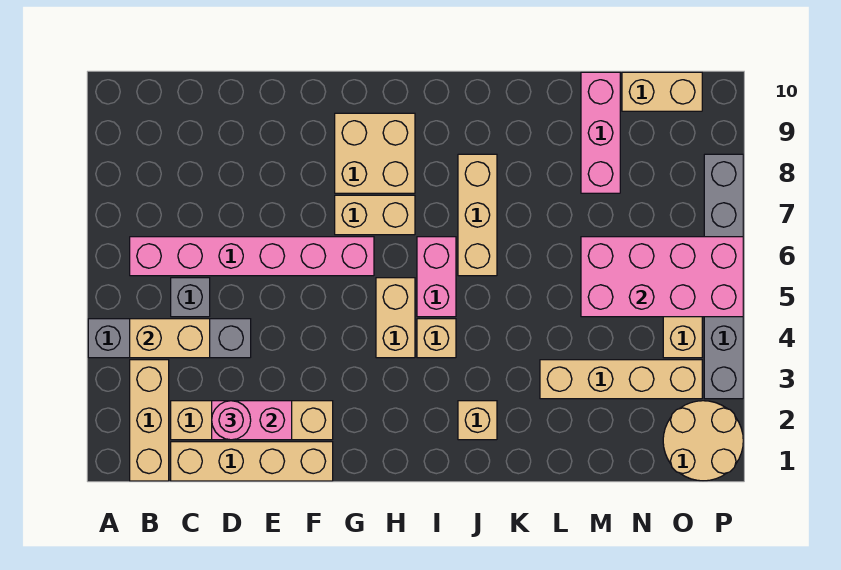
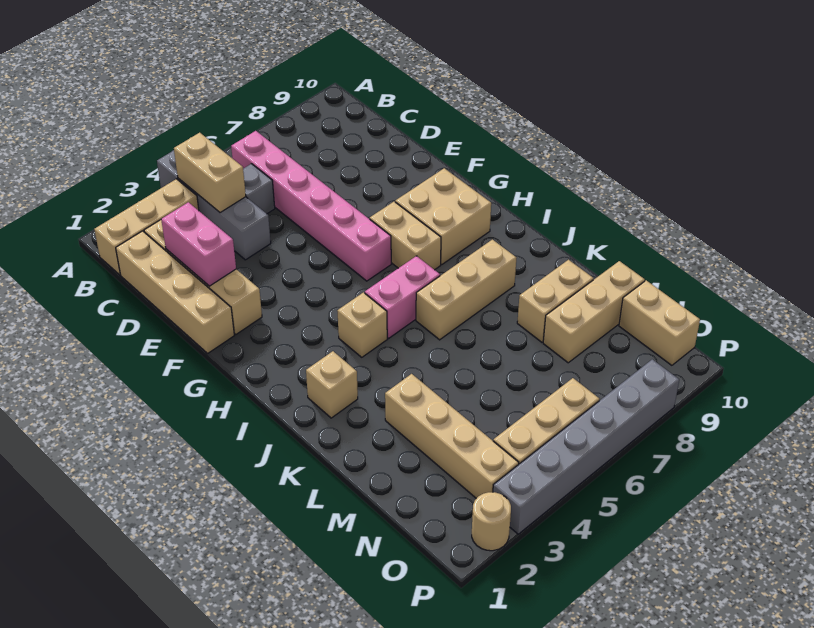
pink 1x1 round brick [212,401,251,440] -> none
tan 1x2 brick [376,278,415,358] -> tan 1x2 brick moved to [517,260,594,342]
pink 2x4 brick [581,237,743,317] -> none
pink 1x3 brick [581,72,620,193] -> tan 1x3 brick [543,261,645,363]
tan 2x2 round brick [663,401,743,481] -> tan 1x1 round brick [472,492,511,551]

